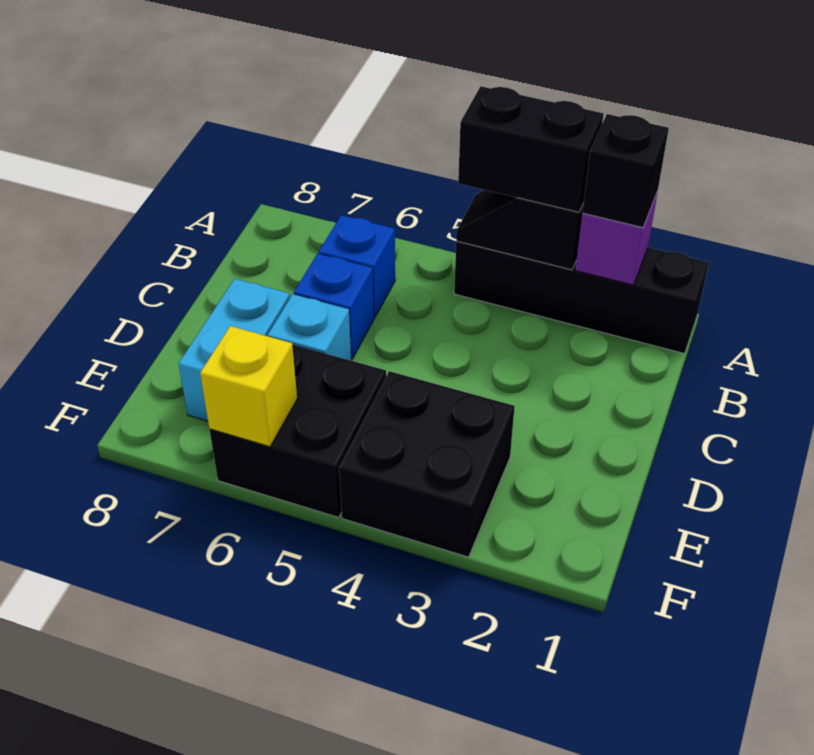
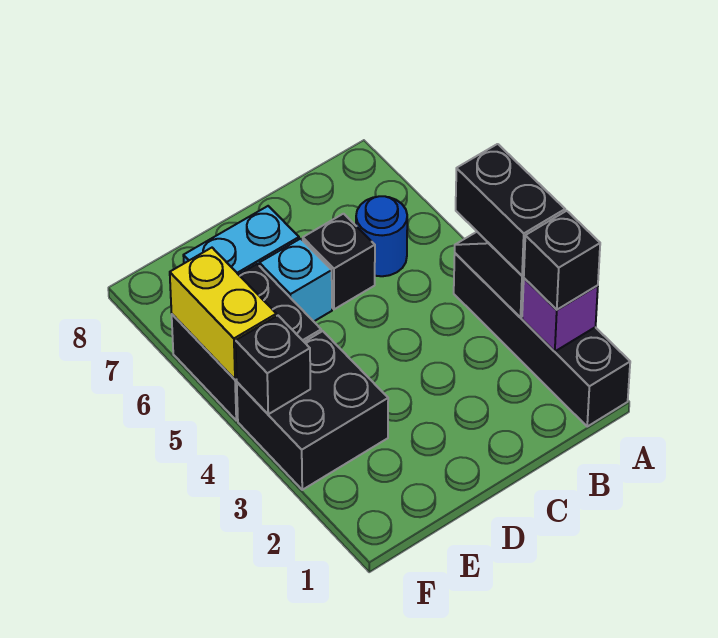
blue 1x1 brick [319,215,395,318] -> blue 1x1 round brick [356,196,407,276]
blue 1x1 brick [294,254,374,359] -> black 1x1 brick [303,214,375,309]
none -> black 1x1 brick [236,316,310,414]
yellow 1x1 brick [200,326,297,447] -> yellow 1x2 brick [170,248,277,380]

